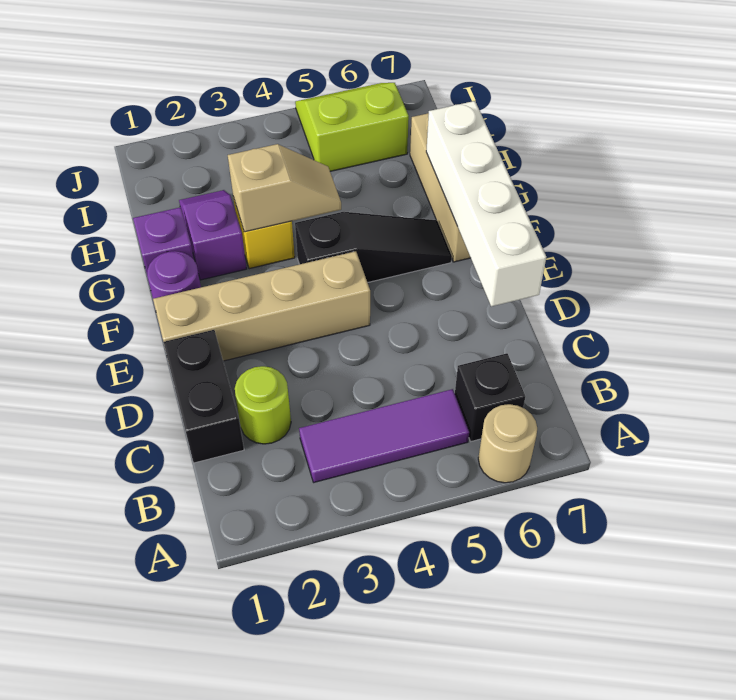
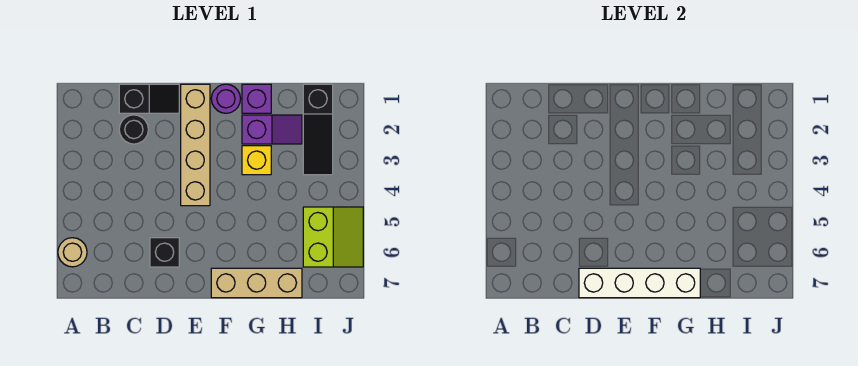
purple 1x3 tile [299,389,469,482] -> none
black 1x1 brick [455,353,525,441] -> black 1x1 brick moved to [150,238,179,267]
black 1x2 brick [164,330,244,463] -> black 1x2 slope [119,84,179,113]
lime 1x1 round brick [235,366,291,444] -> black 1x1 round brick [119,115,148,144]
black 1x3 slope [295,212,452,283] -> black 1x3 slope moved to [303,84,333,175]
tan 1x2 slope [228,144,341,232] -> none

